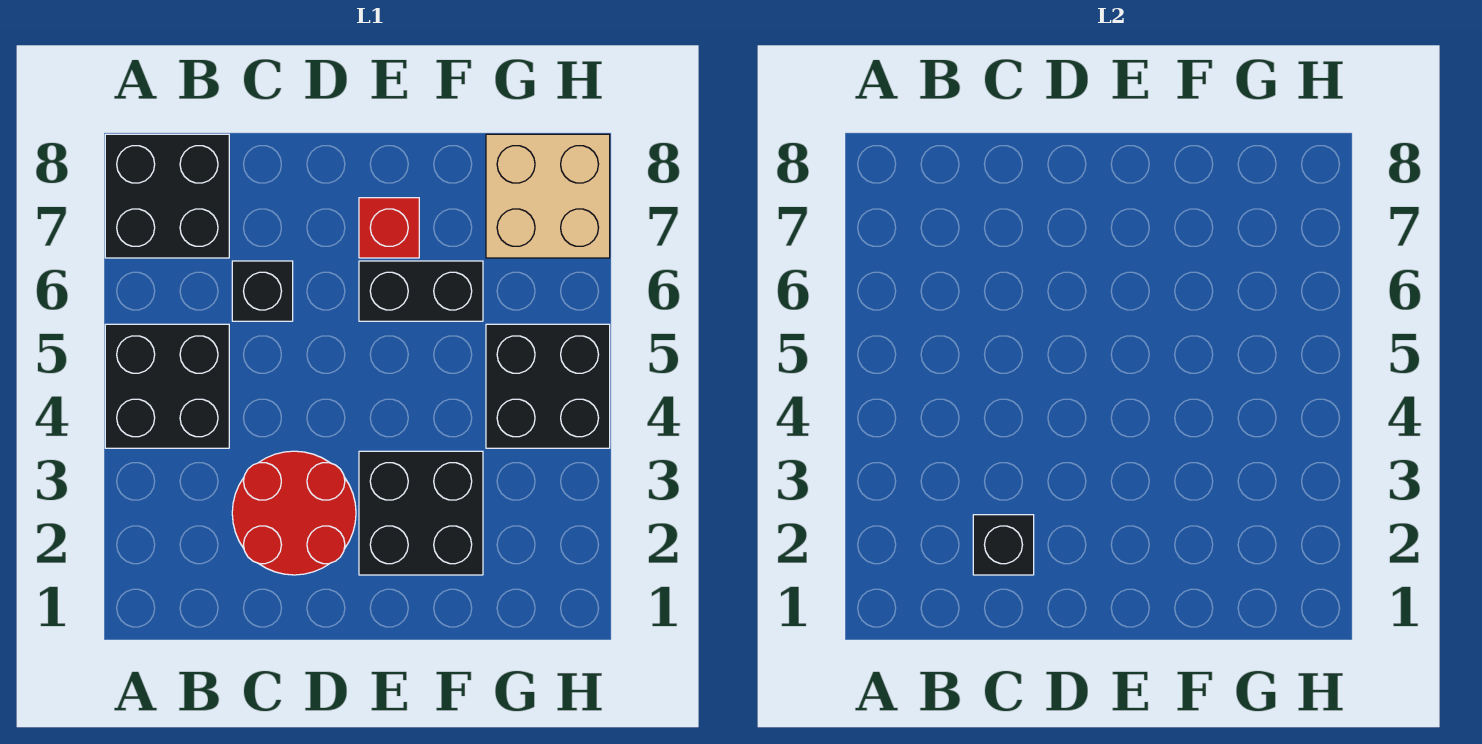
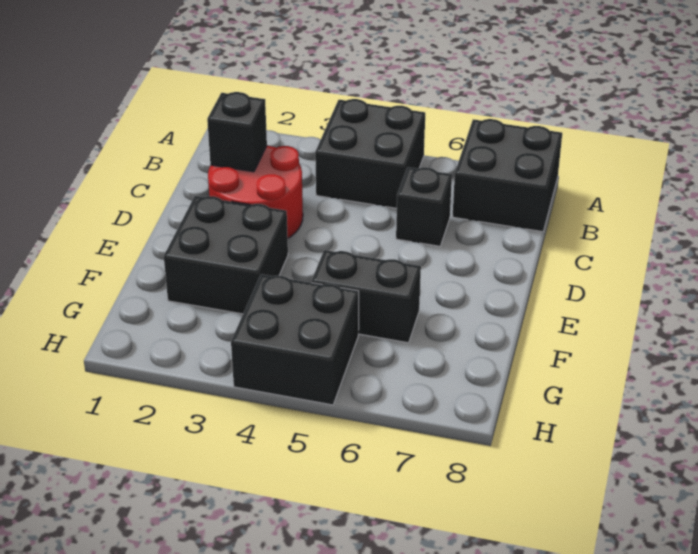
black 1x2 brick [359,261,483,321] -> black 1x2 brick turned to [311,250,421,343]
red 1x1 brick [359,198,419,258] -> none
tan 2x2 brick [486,134,610,258] -> none

